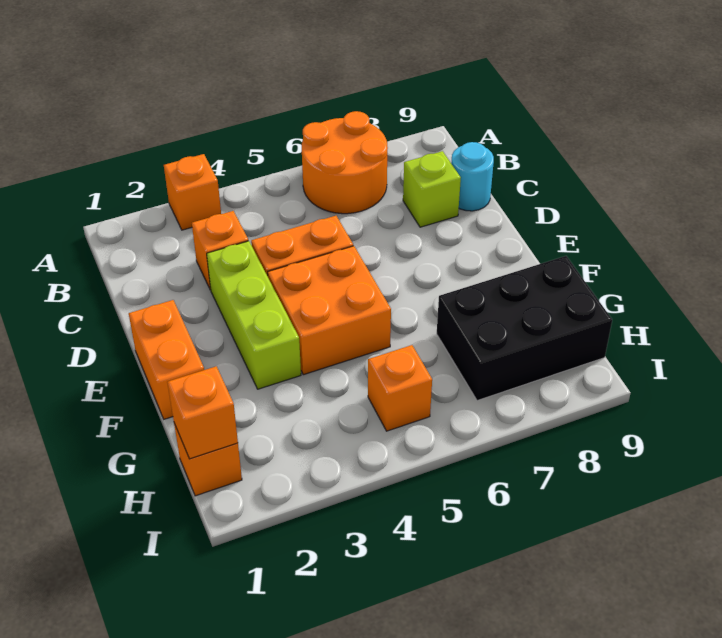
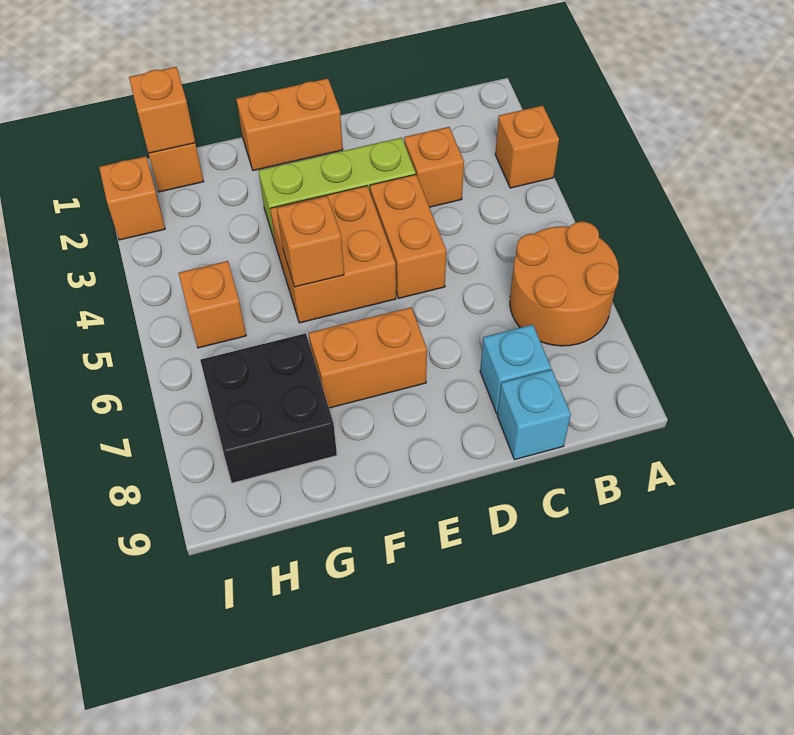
lime 1x1 brick [403,151,461,227] -> cyan 1x1 brick [480,325,551,413]
cyan 1x1 round brick [451,142,494,211] -> cyan 1x1 brick [497,370,571,460]
none -> orange 1x2 brick [309,307,427,408]
none -> orange 1x1 brick [277,196,344,287]
black 2x3 brick [437,256,612,401] -> black 2x2 brick [200,333,337,483]
none -> orange 1x1 brick [99,156,165,240]

